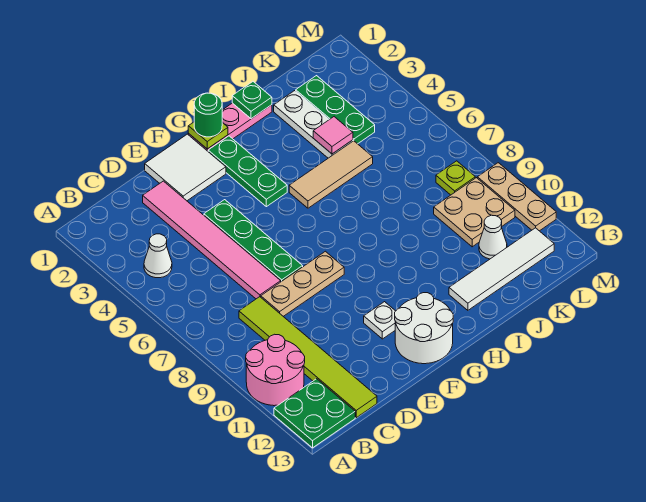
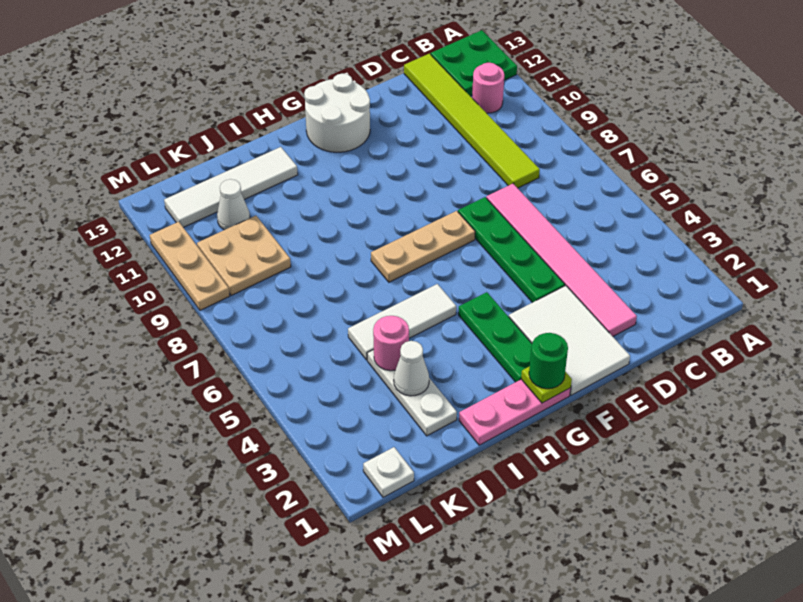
pink 2x2 round brick [246,334,305,406] -> pink 1x1 round brick [472,63,504,113]
white 1x1 cone [144,234,172,278] -> white 1x1 cone moved to [394,341,429,396]
tan 1x3 plate [261,251,344,316] -> tan 1x3 plate moved to [371,211,475,282]
white 2x2 tile [145,134,226,201] -> white 2x3 tile [509,286,630,395]
white 1x1 plate [364,302,395,339] -> white 1x1 plate moved to [363,447,414,497]
tan 1x3 tile [289,141,373,208] -> white 1x3 tile [348,284,456,360]
green 1x1 plate [232,82,272,119] -> none
pink 1x1 tile [313,117,353,154] -> pink 1x1 round brick [373,316,409,371]
green 1x3 plate [296,76,375,144] -> none
lime 1x1 plate [436,161,475,195] -> none

